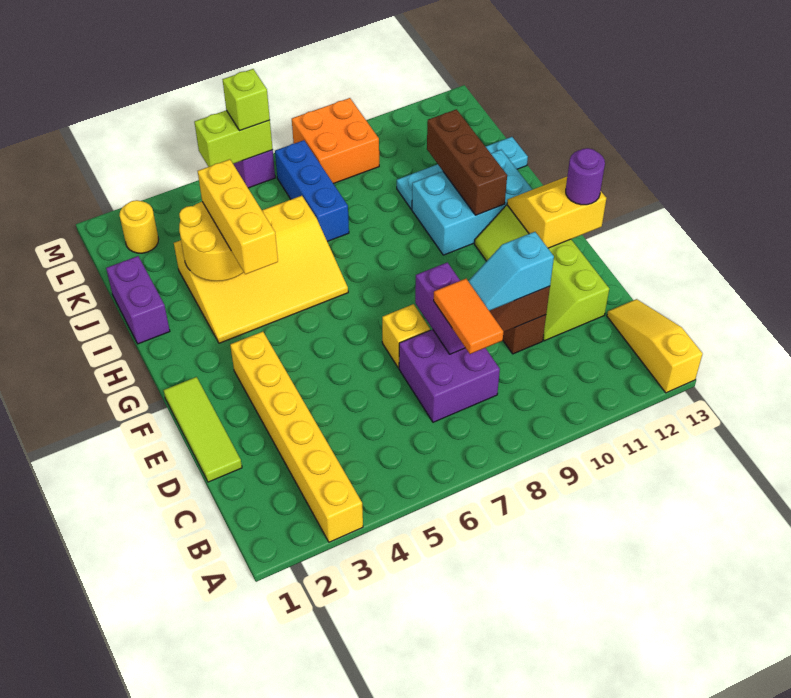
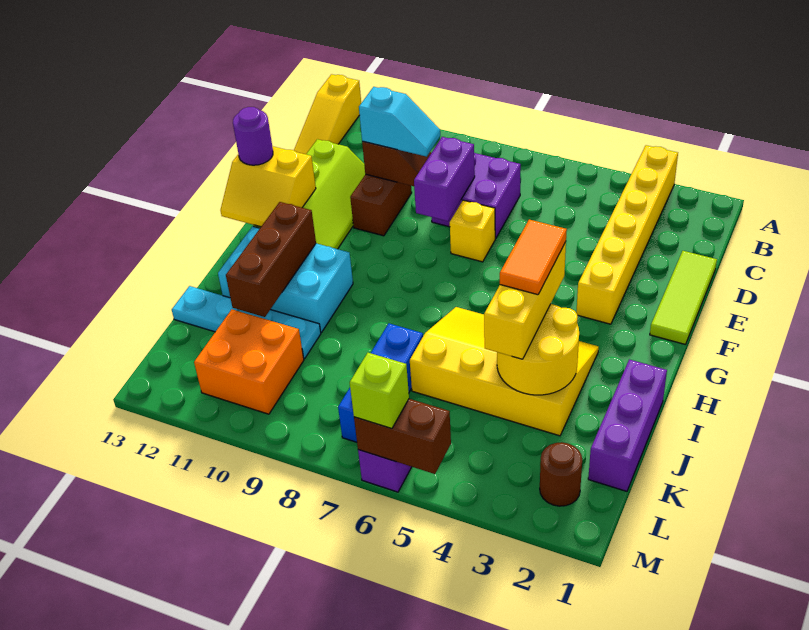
orange 1x2 tile [434,279,503,354] -> orange 1x2 tile moved to [500,220,567,295]
purple 1x2 brick [106,256,170,344] -> purple 1x3 brick [588,359,667,491]
yellow 1x1 round brick [120,200,159,253] -> brown 1x1 round brick [540,442,582,506]
orange 2x2 brick [292,98,379,184] -> orange 2x2 brick moved to [194,309,304,414]
lime 1x2 brick [194,110,273,167] -> brown 1x2 brick [354,399,451,474]

